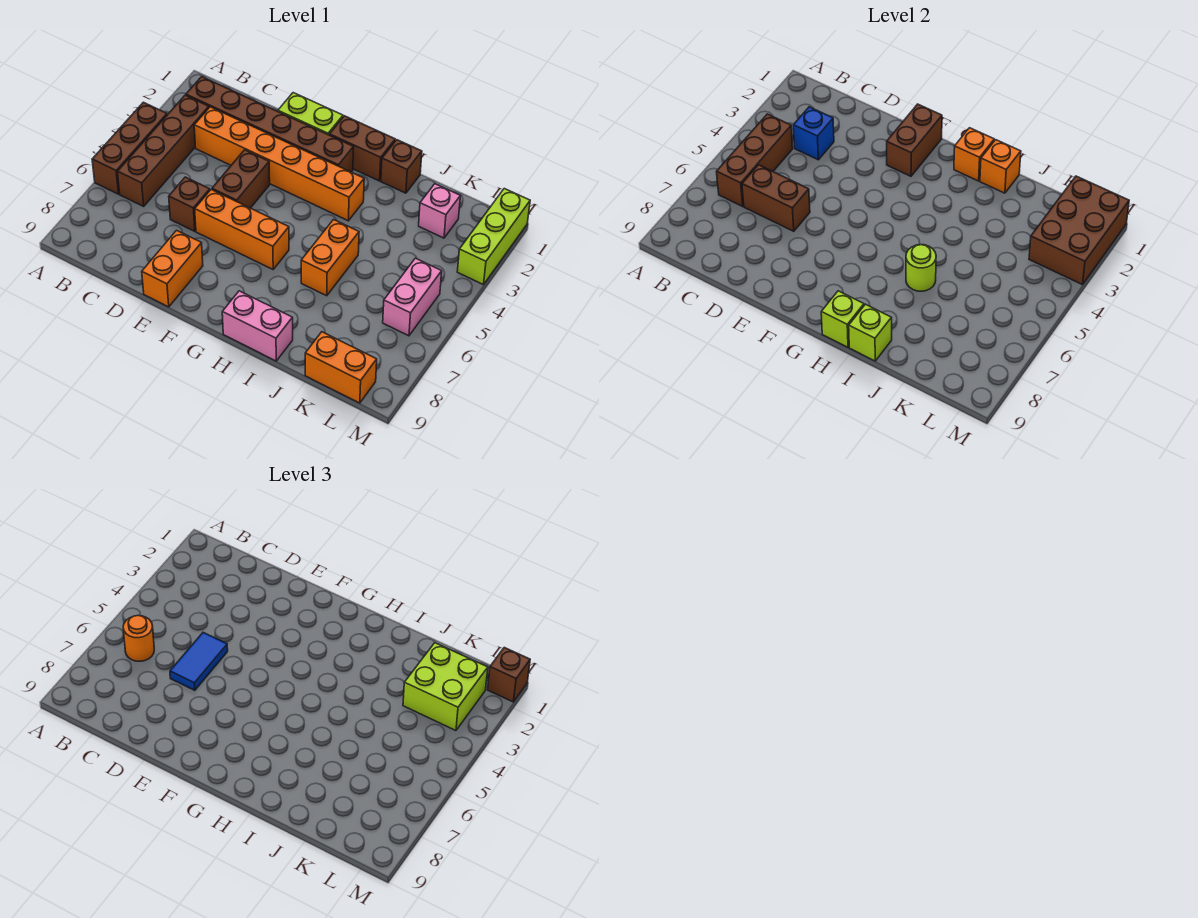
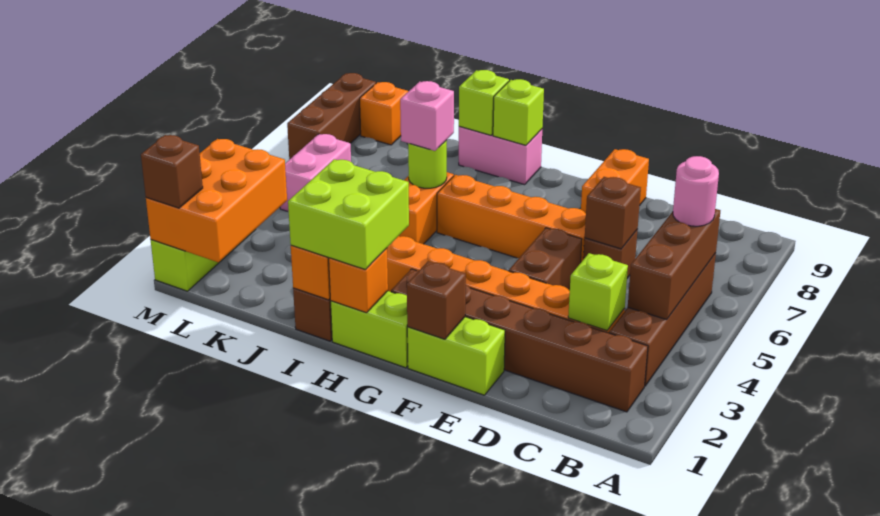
brown 1x3 brick [92,102,167,194] -> brown 1x3 brick moved to [287,73,376,160]
orange 1x1 round brick [123,615,154,661] -> pink 1x1 round brick [673,156,719,226]
blue 1x1 brick [793,107,834,160] -> lime 1x1 brick [568,253,628,330]
brown 1x2 brick [742,165,810,231] -> brown 1x1 brick [585,177,641,249]
blue 1x2 tile [170,633,228,690] -> none
orange 1x3 brick [195,190,289,269] -> orange 1x4 brick [437,175,586,262]
brown 1x2 brick [887,104,942,176] -> brown 1x1 brick [407,261,466,339]
brown 1x2 brick [329,116,395,181] -> lime 1x2 brick [331,291,408,368]
pink 1x1 brick [419,184,460,238] -> pink 1x1 brick moved to [400,81,454,151]
lime 2x2 brick [403,643,488,731] -> lime 2x2 brick moved to [288,159,409,270]
orange 1x2 brick [305,332,377,403] -> orange 1x1 brick [360,82,408,145]
brown 2x3 brick [1029,176,1129,285] -> orange 2x3 brick [146,139,287,262]

